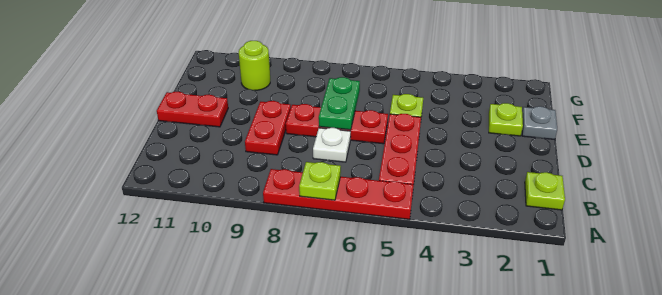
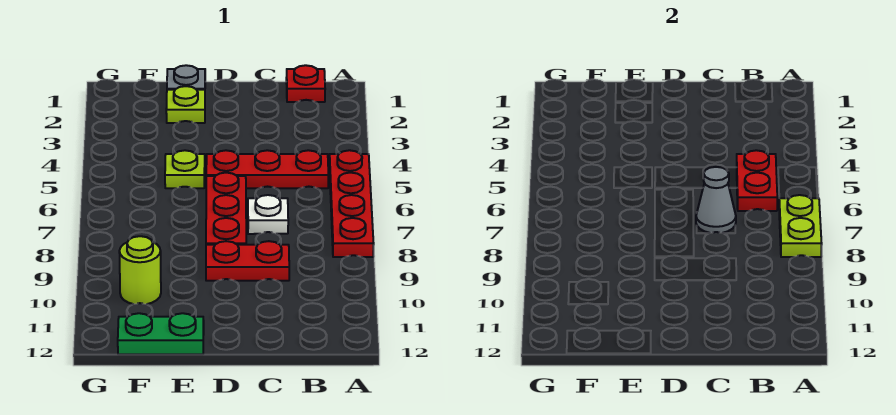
lime 1x1 plate [299,162,341,200] -> lime 1x2 plate [779,195,822,257]
lime 1x1 plate [525,172,565,210] -> red 1x1 plate [286,65,325,102]
none -> grey 1x1 cone [696,167,736,233]
green 1x2 plate [319,77,360,130] -> green 1x2 plate moved to [118,313,204,354]
red 1x2 plate [157,92,228,127] -> red 1x2 plate moved to [737,150,777,211]

